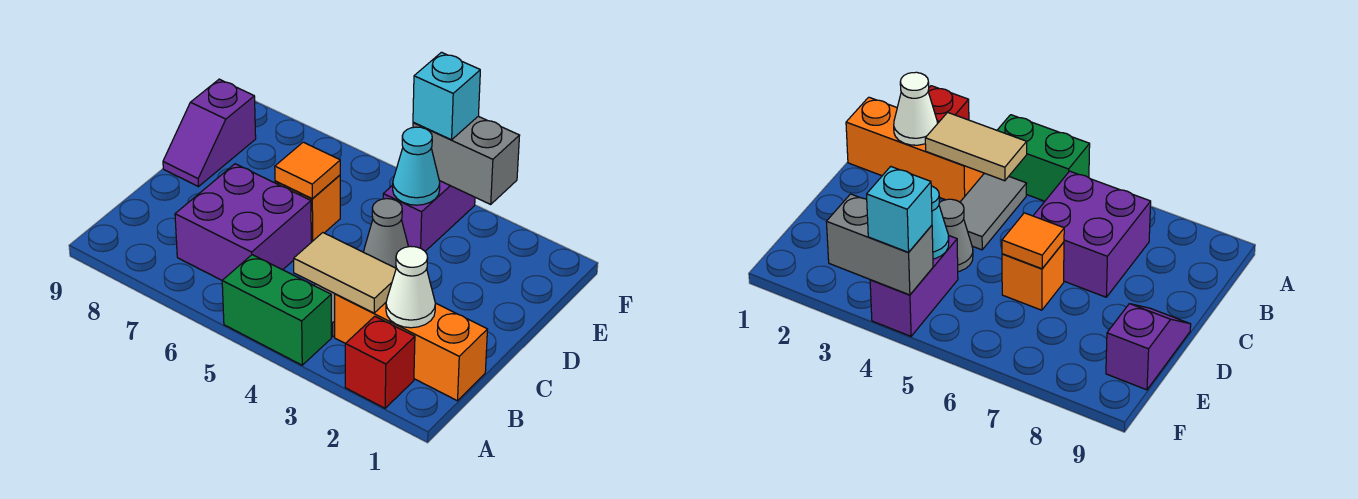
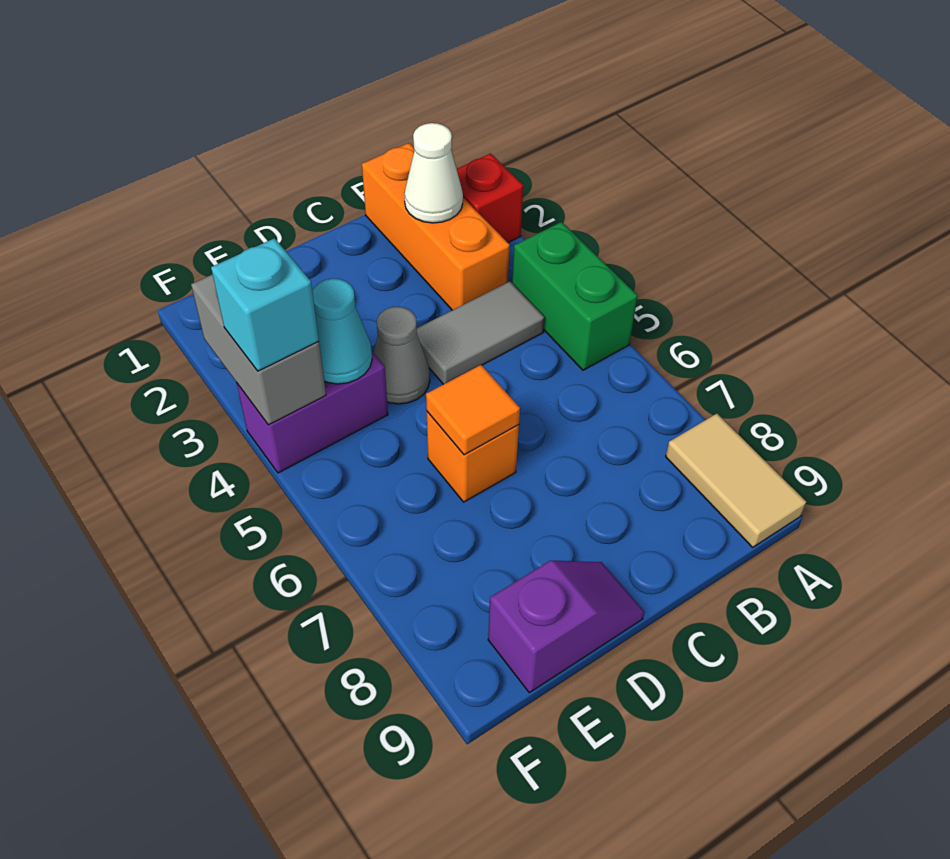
tan 1x2 tile [294,233,396,313] -> tan 1x2 tile moved to [666,414,806,547]
purple 2x2 brick [175,164,311,280] -> none

